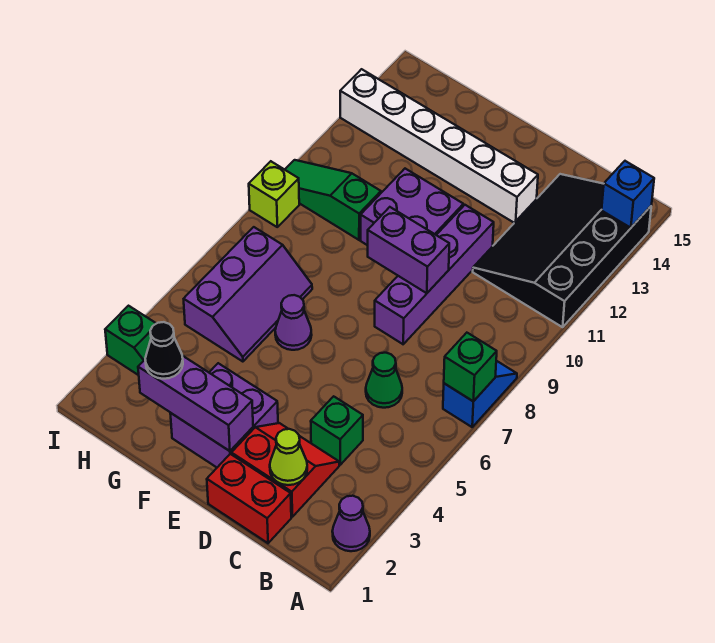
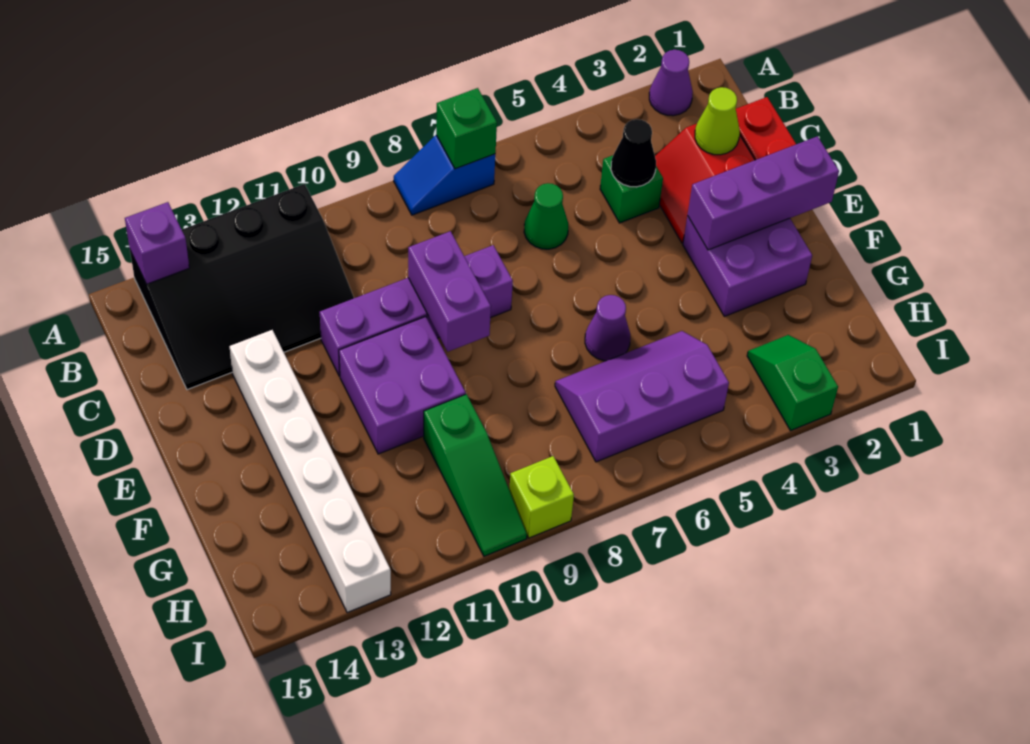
blue 1x1 brick [602,161,654,228] -> purple 1x1 brick [125,202,189,284]
purple 1x3 brick [138,356,253,451] -> purple 1x3 brick turned to [688,136,839,250]
black 1x1 cone [145,322,183,379] -> black 1x1 cone moved to [611,119,656,187]

